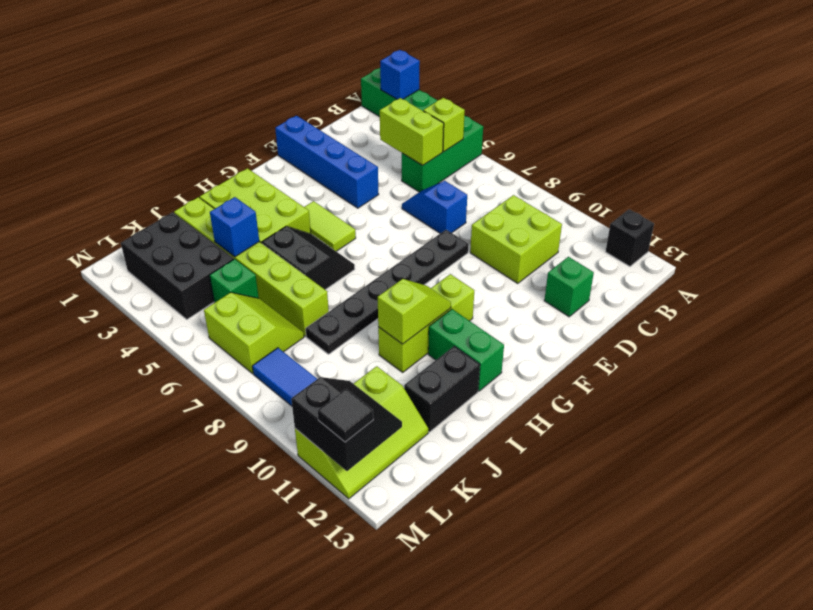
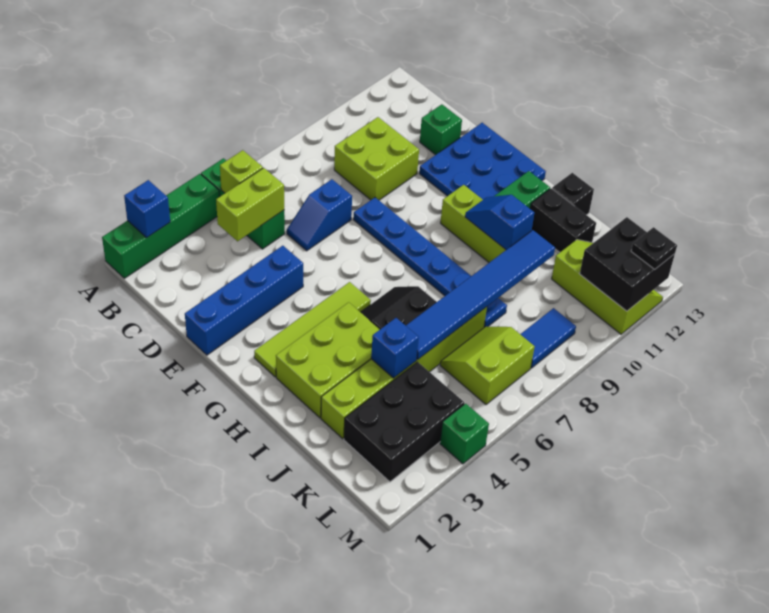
black 1x1 brick [606,209,654,266] -> black 1x1 brick moved to [552,173,594,215]
black 1x6 plate [306,230,469,354] -> blue 1x6 plate [353,198,507,327]
none -> blue 3x3 plate [419,123,546,200]
lime 1x2 tile [305,201,356,251] -> lime 1x4 tile [254,282,371,377]
lime 1x2 slope [378,279,451,344] -> blue 1x2 slope [465,195,534,250]
none -> blue 1x6 tile [406,230,555,359]
green 1x1 brick [210,259,259,303] -> green 1x1 brick moved to [440,403,489,464]
black 2x2 slope [291,377,402,471] -> black 2x2 brick [580,217,675,311]
black 1x1 tile [318,389,373,442] -> black 1x1 plate [631,227,677,269]

